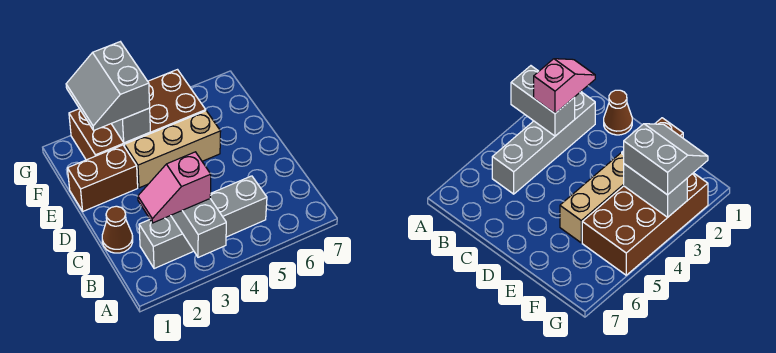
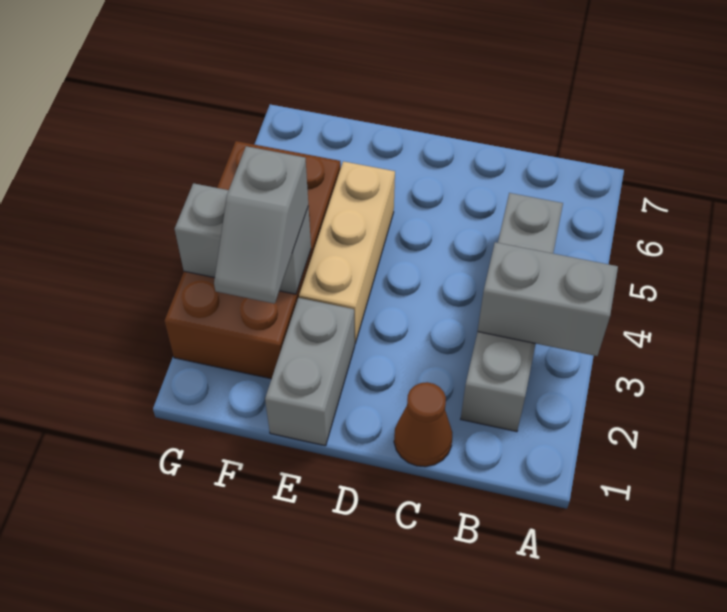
pink 1x2 slope [138,152,211,223] -> none
brown 1x2 brick [68,145,138,211] -> grey 1x2 brick [265,298,355,446]
grey 2x2 slope [66,42,150,130] -> grey 1x2 slope [214,146,308,304]

